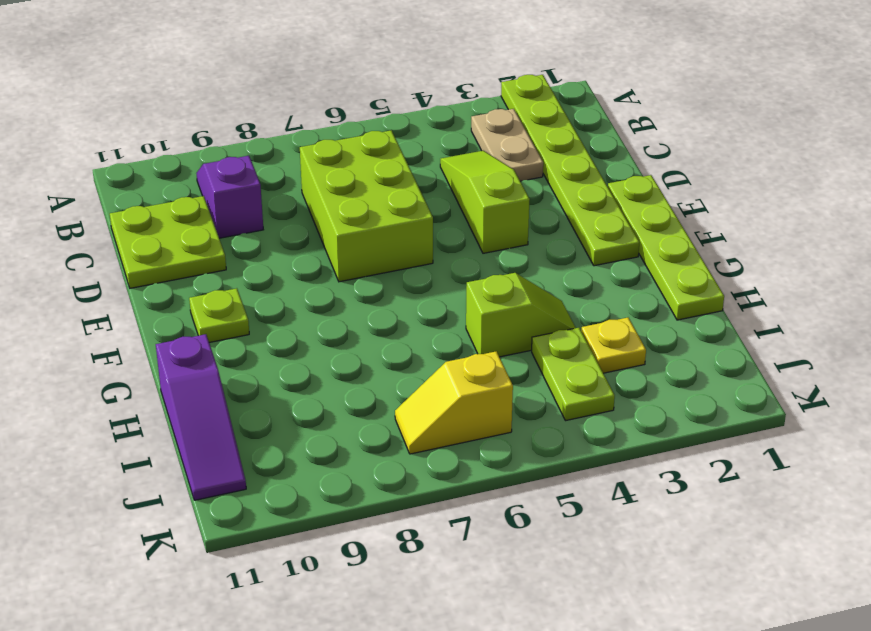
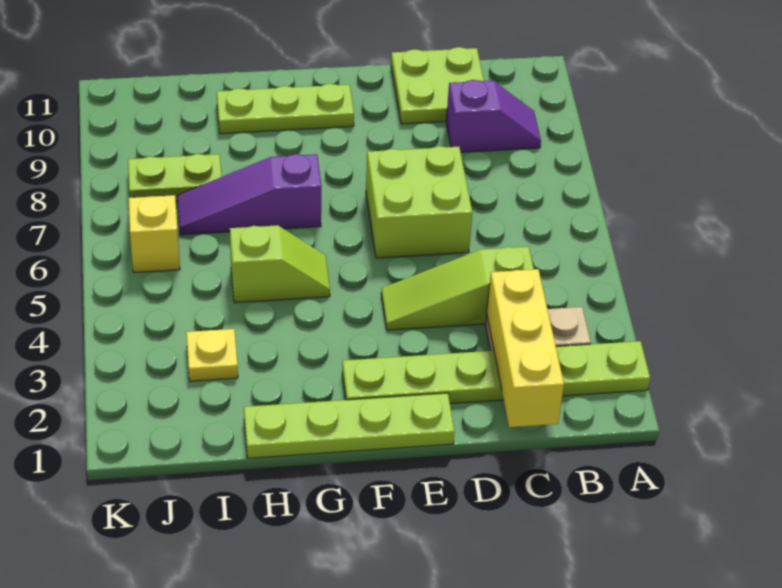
none -> yellow 1x3 brick [487,269,564,427]
lime 1x3 slope [440,151,530,253] -> lime 1x3 slope turned to [381,247,534,330]
lime 2x3 brick [300,130,433,282] -> lime 2x2 brick [366,146,472,258]
lime 1x1 plate [189,288,249,343] -> lime 1x3 plate [217,84,354,134]
lime 1x2 slope [466,273,576,357] -> lime 1x2 slope turned to [230,225,330,303]
purple 1x3 slope [156,334,246,500] -> purple 1x3 slope moved to [177,154,322,235]
lime 1x2 plate [532,328,615,421] -> lime 1x2 plate moved to [128,154,222,201]

